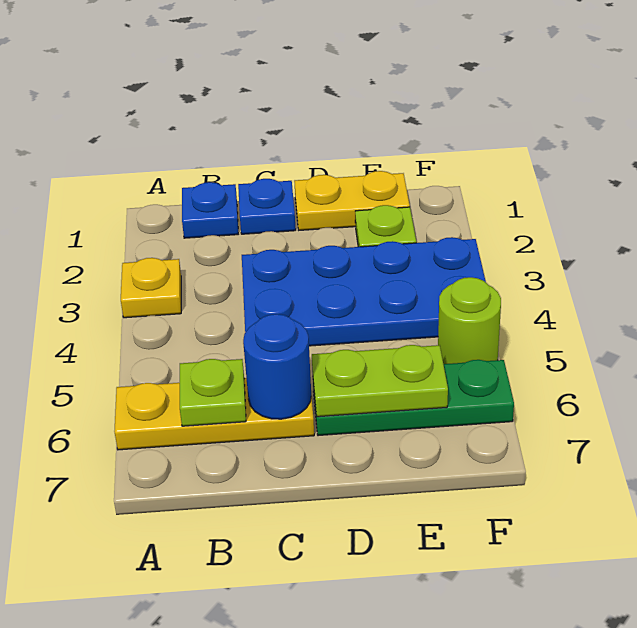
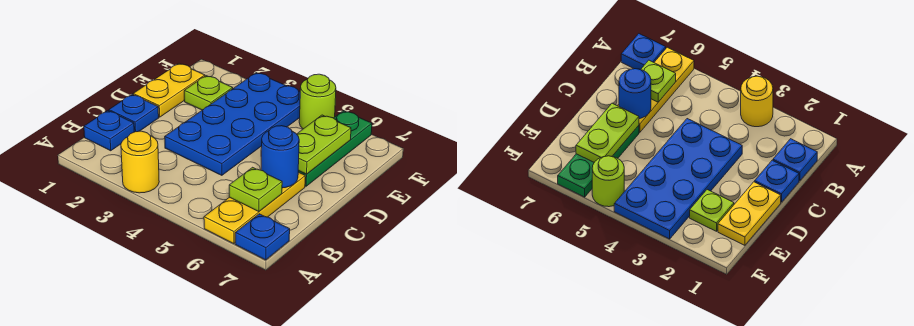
yellow 1x1 plate [121,258,181,318] -> yellow 1x1 round brick [121,131,159,193]
none -> blue 1x1 plate [235,214,290,260]

